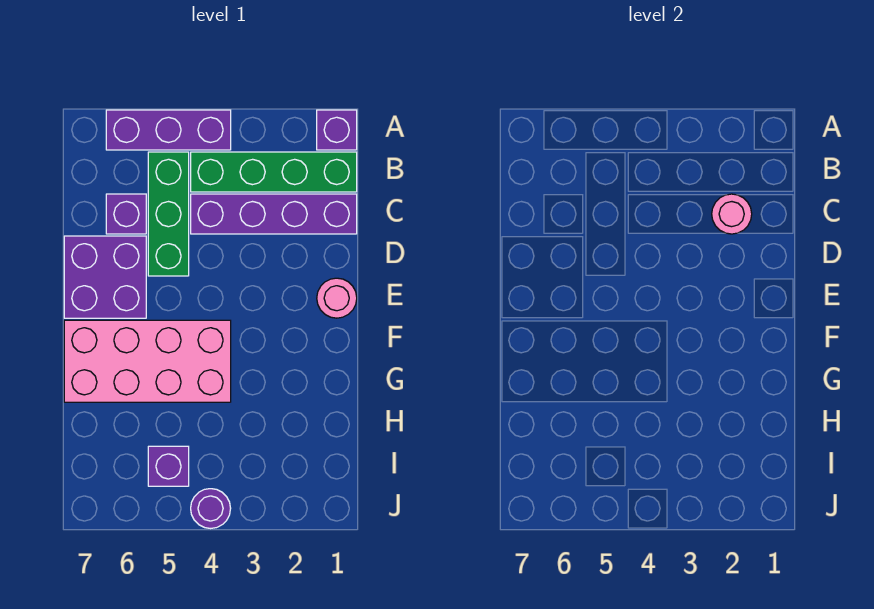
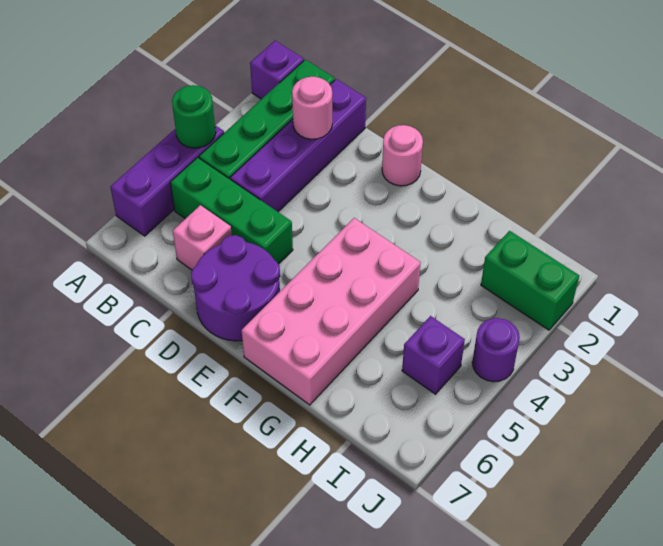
none -> green 1x1 round brick [172,85,216,148]
purple 1x1 brick [106,194,146,234] -> pink 1x1 brick [173,205,232,270]
purple 2x2 brick [64,236,146,318] -> purple 2x2 round brick [191,235,280,341]
none -> green 1x2 brick [481,231,579,330]

